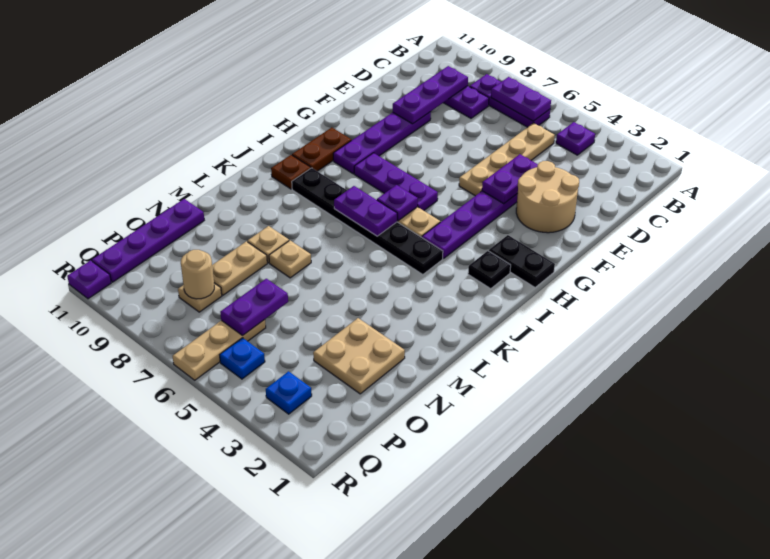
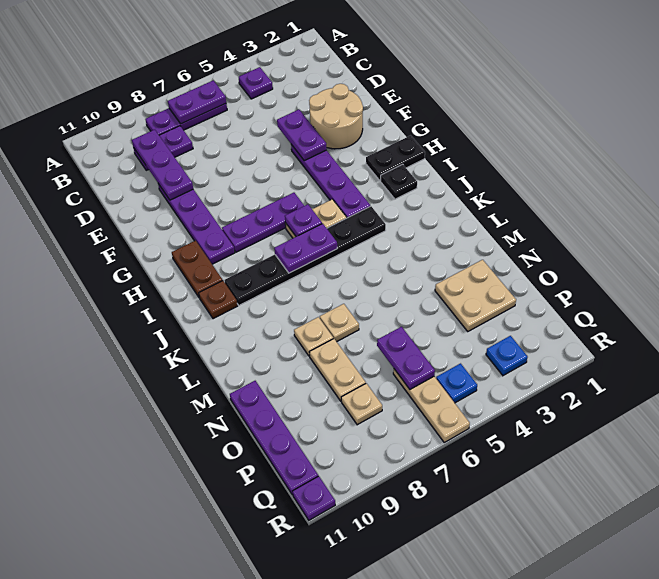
tan 1x4 plate [459,123,555,196] -> none
tan 1x1 round brick [181,250,214,299] -> none

